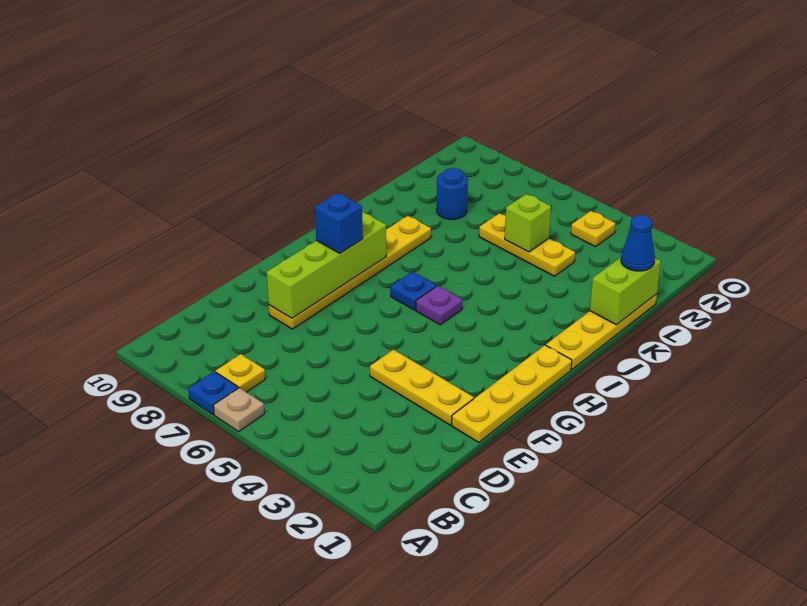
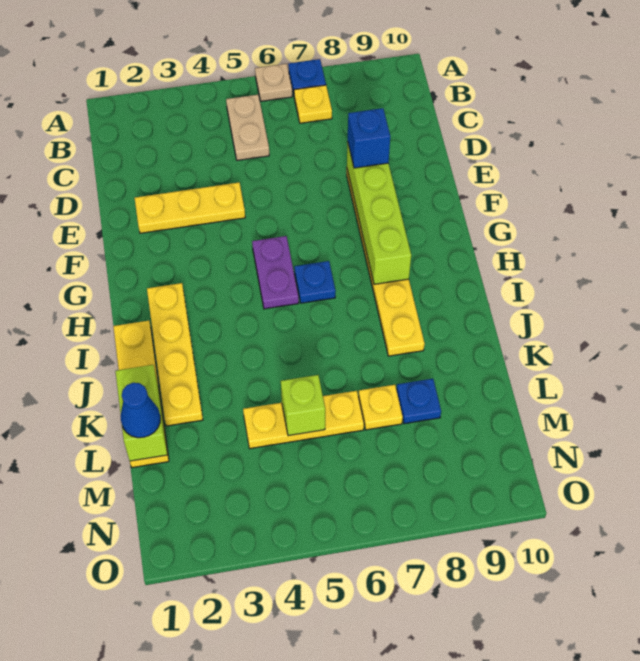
none -> tan 1x2 plate [226,95,269,160]
yellow 1x4 plate [452,345,572,442] -> yellow 1x4 plate moved to [147,283,203,426]
blue 1x1 brick [315,193,363,253] -> blue 1x1 brick moved to [348,108,390,168]
purple 1x1 plate [416,286,462,325] -> purple 1x2 plate [252,236,299,309]
blue 1x1 round brick [437,168,468,219] -> blue 1x1 plate [396,379,441,424]
yellow 1x1 plate [571,211,615,247] -> yellow 1x1 plate moved to [358,385,403,430]

